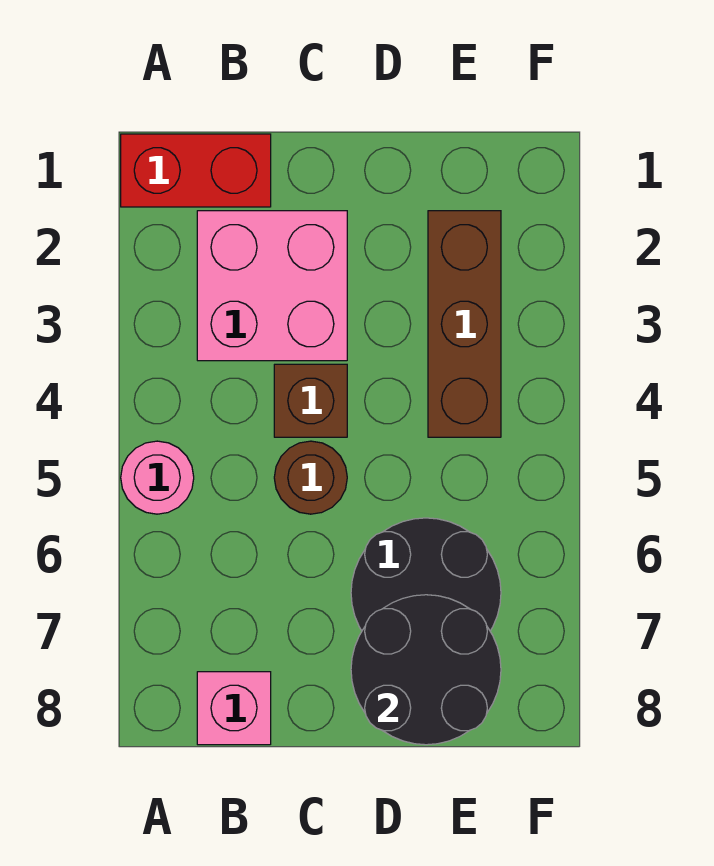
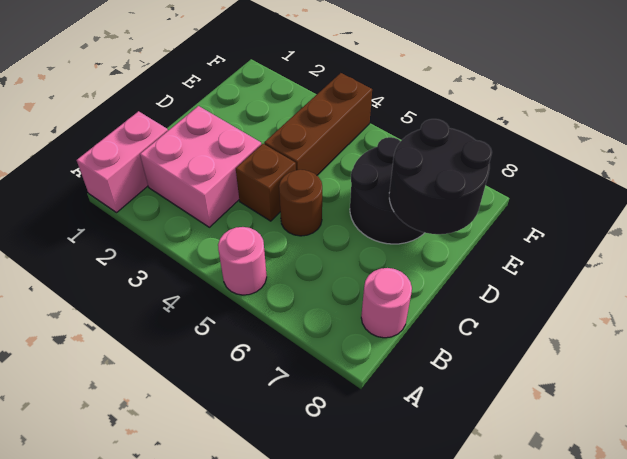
red 1x2 brick [121,134,271,207] -> pink 1x2 brick [77,111,168,213]
pink 1x1 brick [197,672,271,745] -> pink 1x1 round brick [361,268,412,338]
brown 1x3 brick [428,211,501,437] -> brown 1x3 brick turned to [264,73,372,175]

